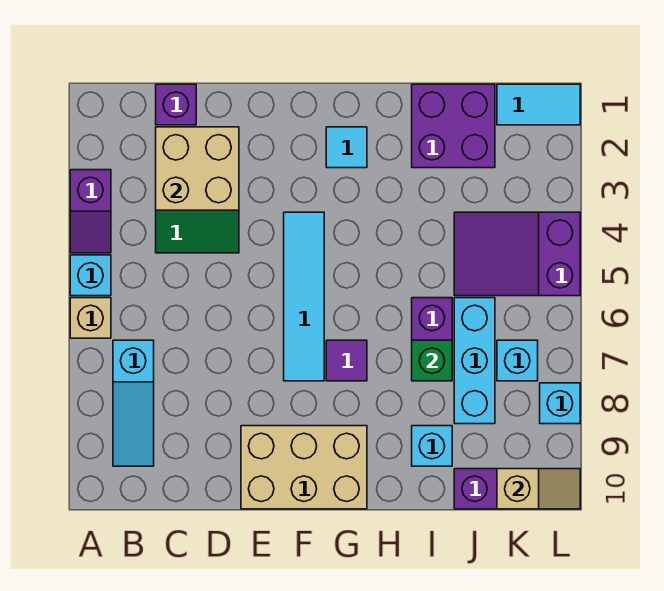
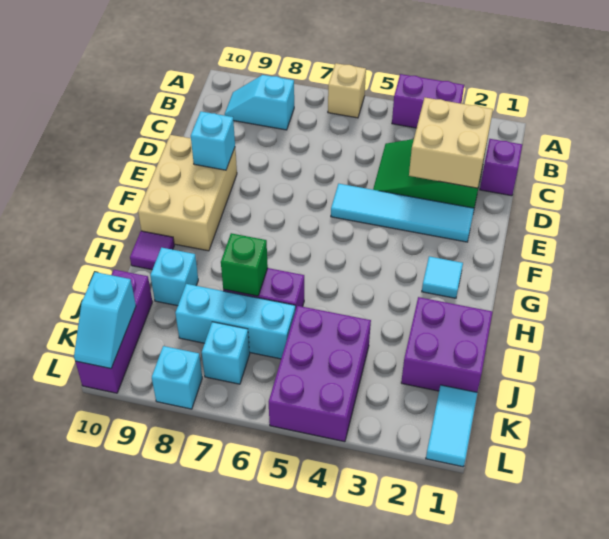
purple 1x2 slope [70,170,111,253] -> purple 1x2 brick [392,74,464,128]
cyan 1x1 brick [70,255,111,296] -> cyan 1x1 brick moved to [191,111,235,170]
cyan 1x3 slope [113,340,154,466] -> cyan 1x2 slope [225,75,294,130]
cyan 1x4 tile [284,212,324,381] -> cyan 1x4 tile moved to [331,184,474,242]
purple 1x1 tile [326,340,367,381] -> purple 1x1 tile moved to [130,231,174,270]
purple 2x3 slope [454,212,580,296] -> purple 2x3 brick [269,306,371,442]
tan 1x2 slope [497,469,580,509] -> cyan 1x2 slope [74,272,136,369]

